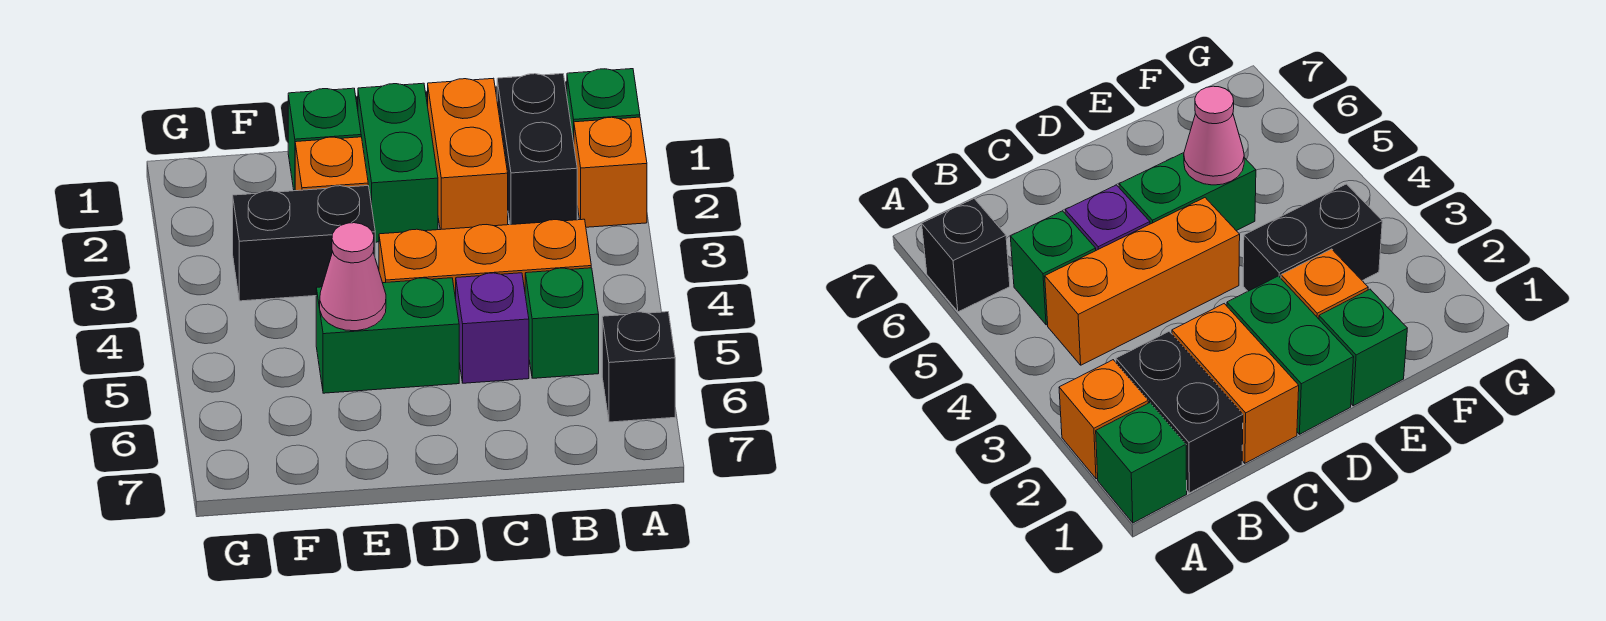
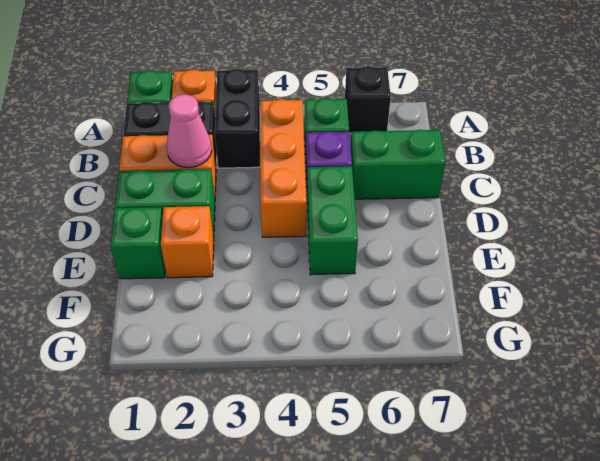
none -> green 1x2 brick [351,130,445,199]
black 1x2 brick [233,186,375,301] -> black 1x2 brick moved to [215,69,260,168]
pink 1x1 cone [320,223,386,331] -> pink 1x1 cone moved to [167,95,212,168]

